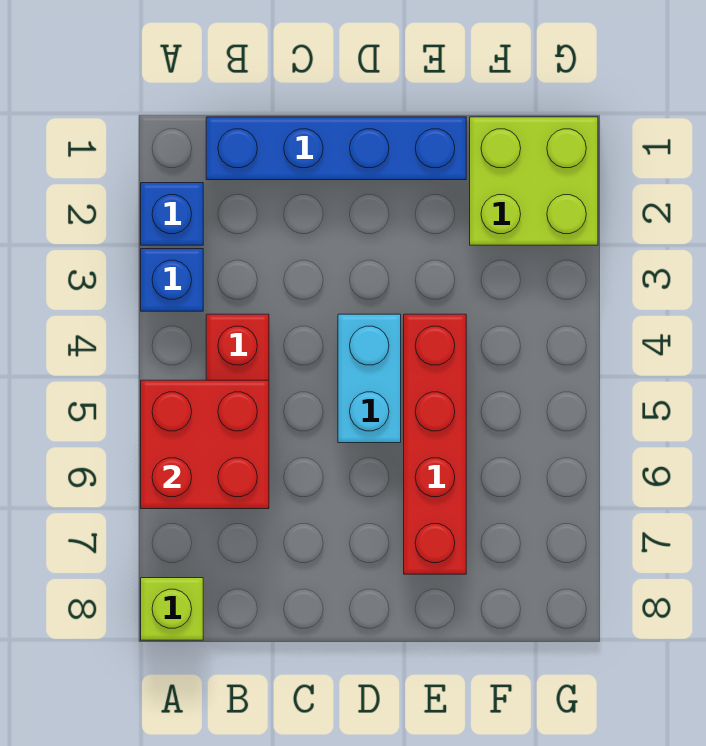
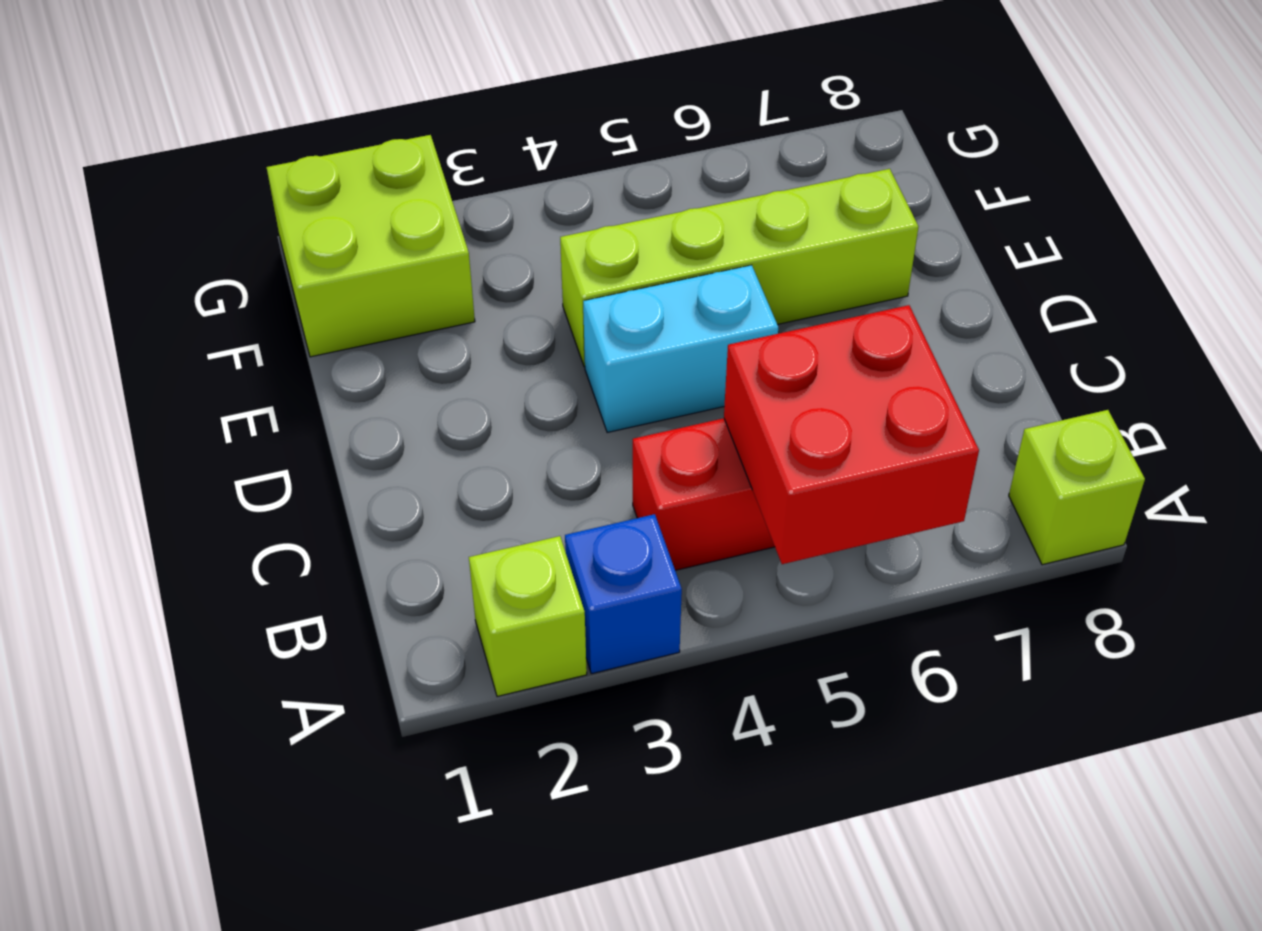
blue 1x1 brick [141,183,203,245] -> lime 1x1 brick [469,536,587,697]
blue 1x4 brick [206,117,466,180] -> none
red 1x4 brick [404,314,466,574] -> lime 1x4 brick [560,169,919,366]

